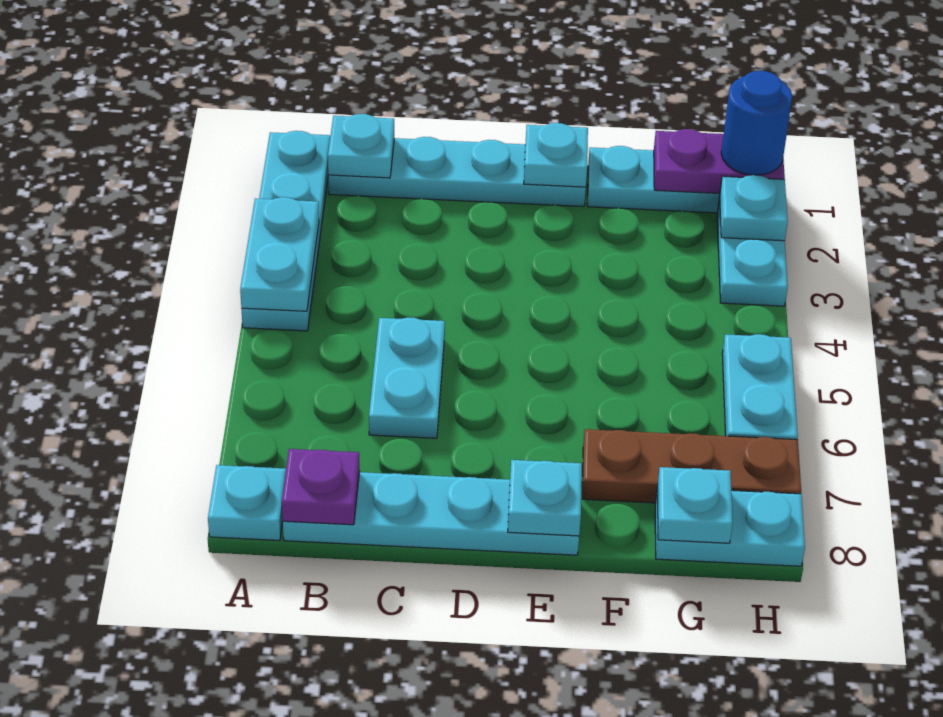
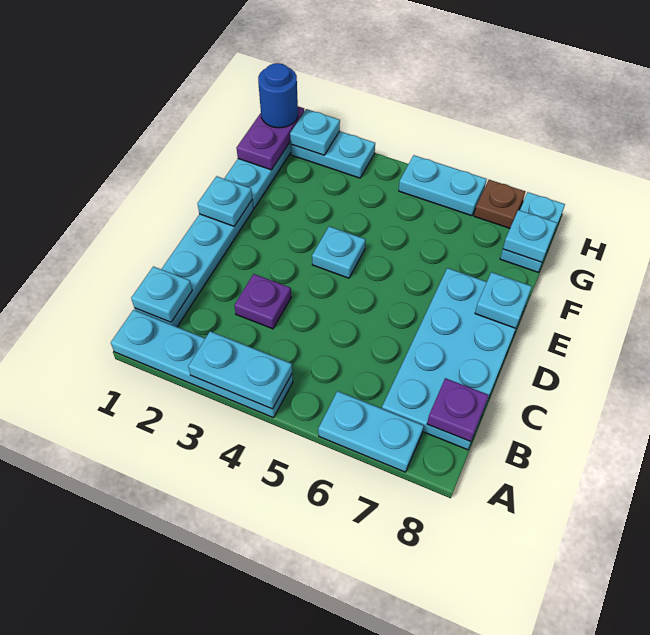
cyan 1x1 plate [208,465,286,540] -> cyan 1x1 plate moved to [312,226,366,278]
cyan 1x4 plate [283,472,579,555] -> cyan 2x4 plate [382,268,526,450]
none -> purple 1x1 plate [234,274,291,329]
cyan 1x2 plate [369,317,445,438] -> cyan 1x2 plate moved to [318,391,424,472]
brown 1x3 plate [582,429,801,503] -> brown 1x1 plate [474,180,525,228]

